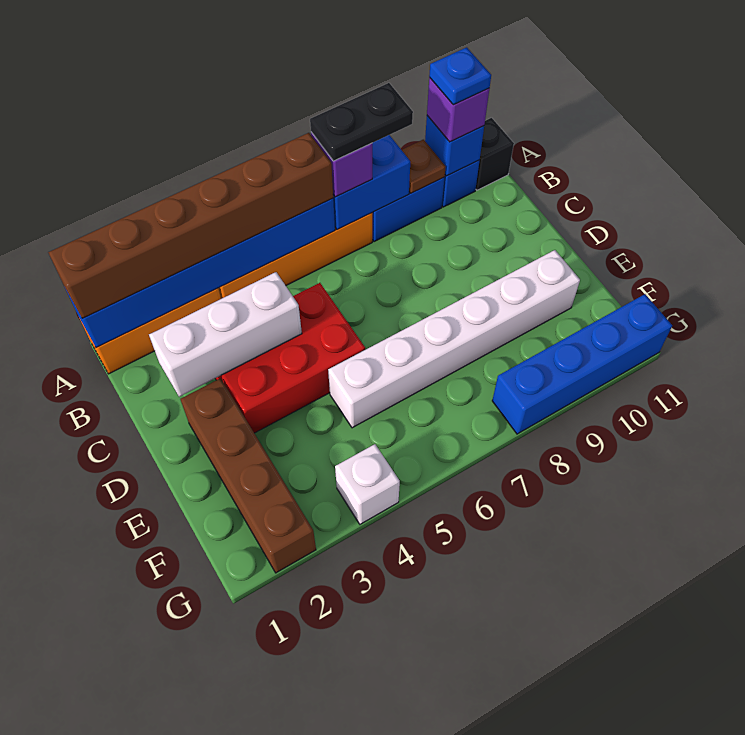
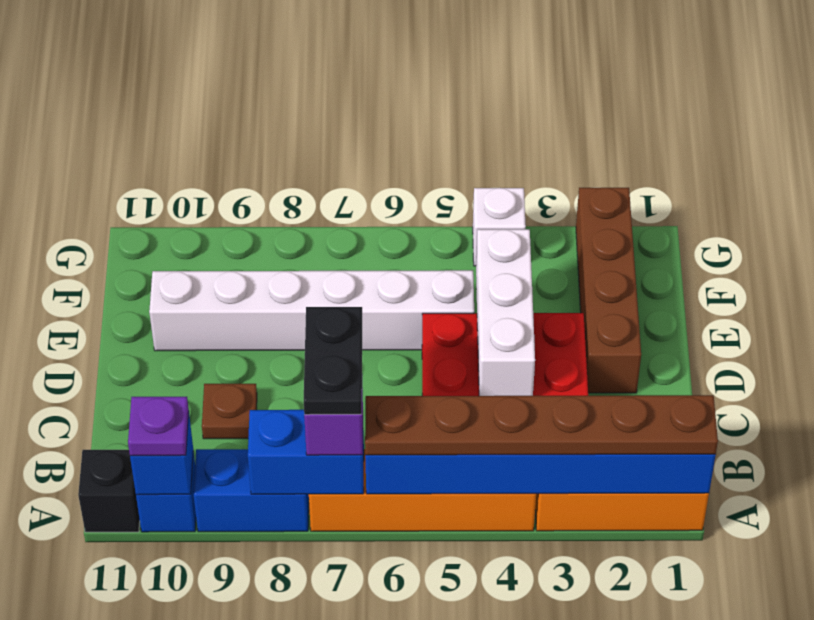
brown 1x6 brick [48,133,333,319] -> brown 1x6 plate [365,395,718,455]
black 1x2 plate [310,83,413,161] -> black 1x2 plate turned to [304,307,362,415]
brown 1x1 plate [402,140,446,193] -> brown 1x1 plate moved to [202,384,257,439]
purple 1x1 brick [427,78,489,142] -> purple 1x1 plate [128,397,189,456]
blue 1x1 plate [429,47,491,105] -> none
white 1x3 brick [149,272,302,397] -> white 1x3 brick turned to [476,229,535,396]
blue 1x4 brick [492,294,672,434] -> none

